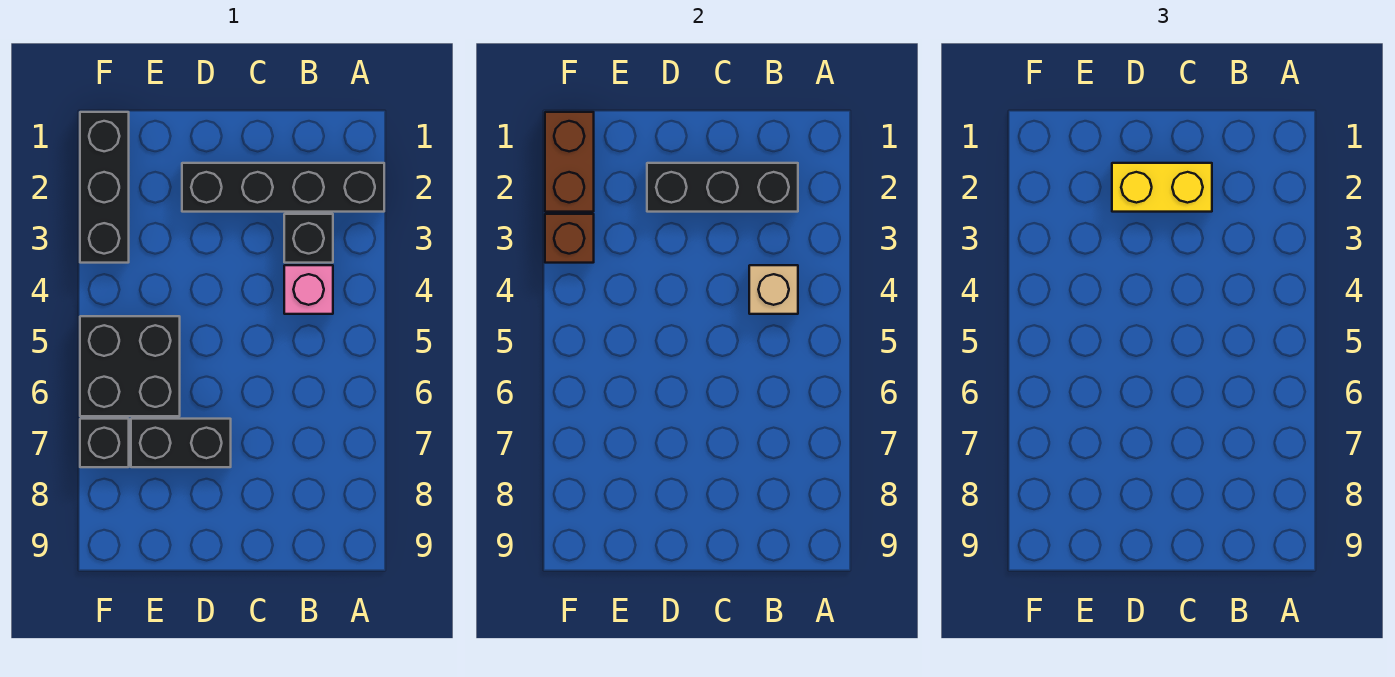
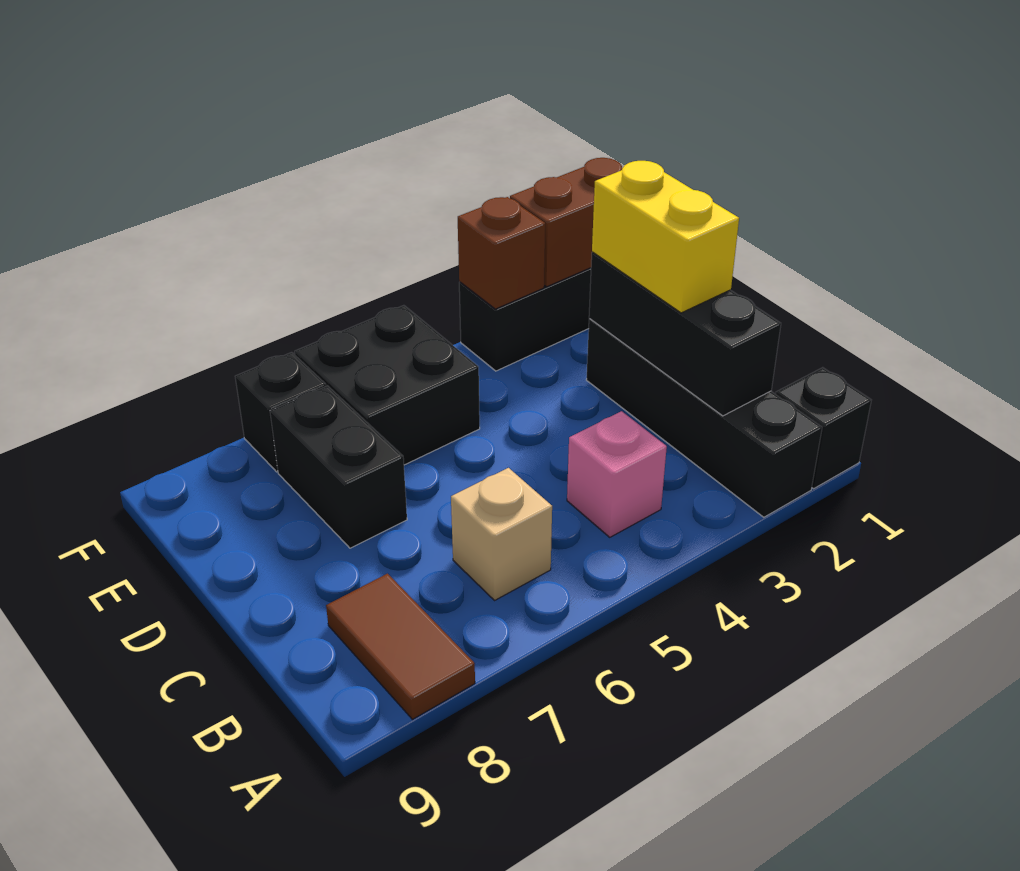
none -> brown 1x2 tile [326,574,475,719]
black 1x1 brick [284,214,333,263] -> black 1x1 brick moved to [776,367,871,489]
tan 1x1 brick [749,265,798,314] -> tan 1x1 brick moved to [451,468,552,600]

